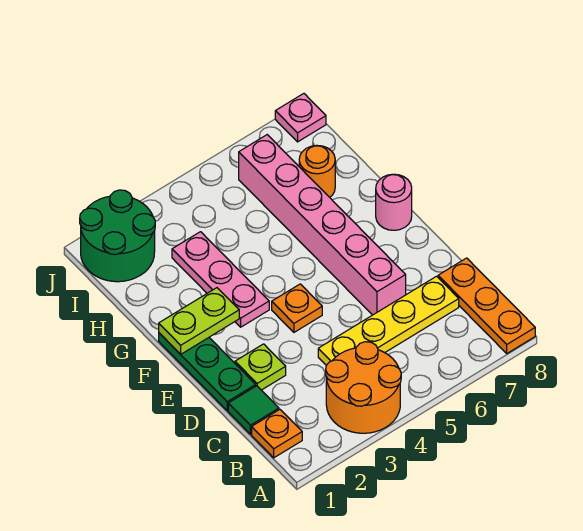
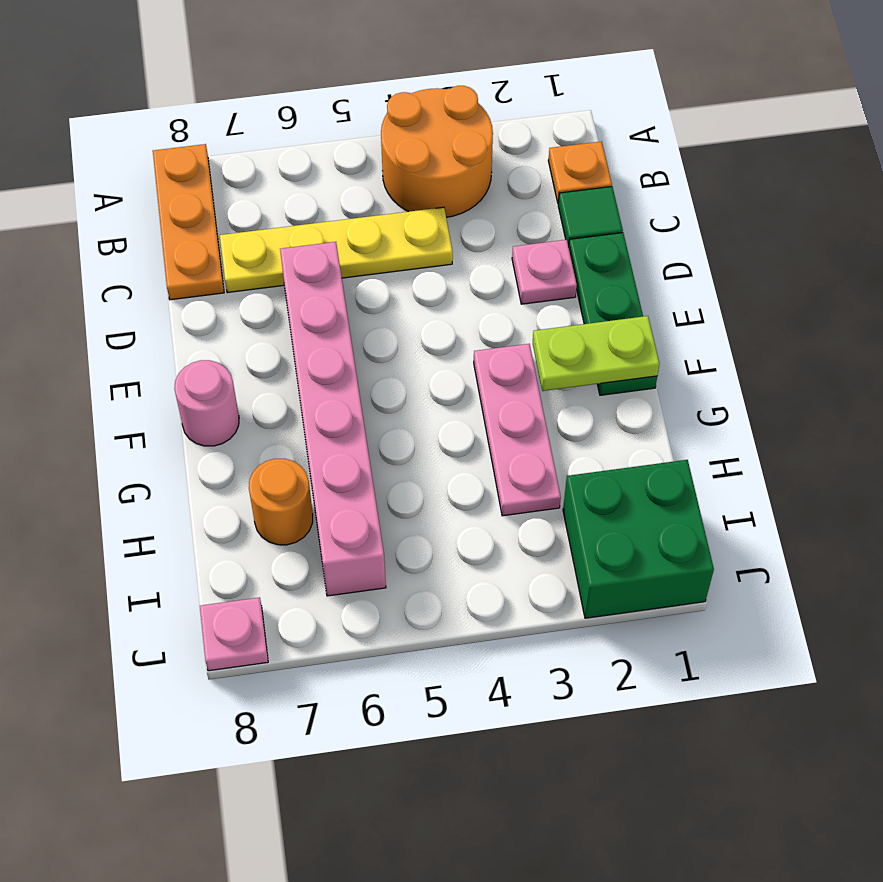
lime 1x1 plate [235,344,286,390] -> pink 1x1 plate [512,240,577,304]
orange 1x1 plate [272,284,322,332] -> none
green 2x2 round brick [80,190,155,282] -> green 2x2 brick [563,460,714,618]

